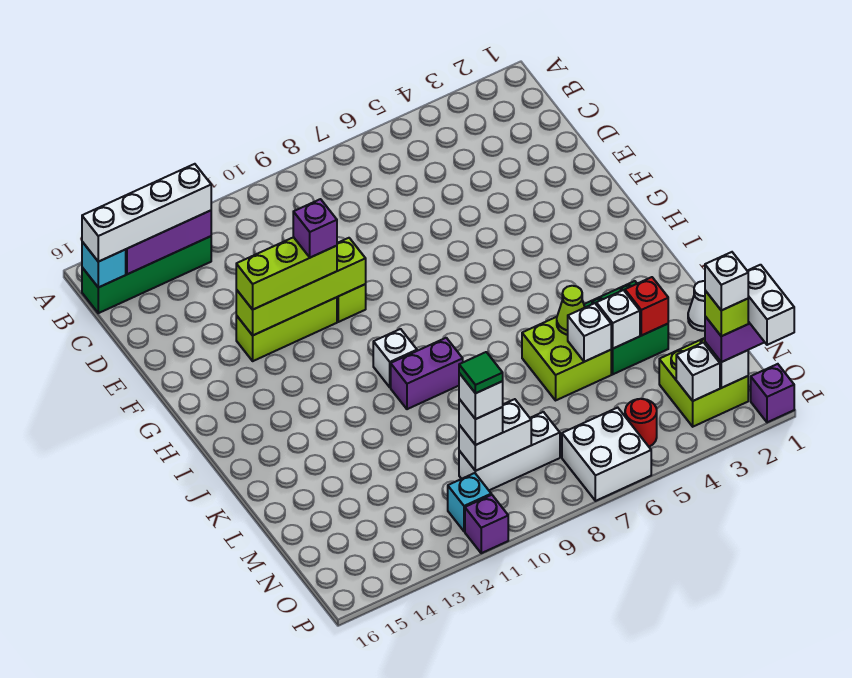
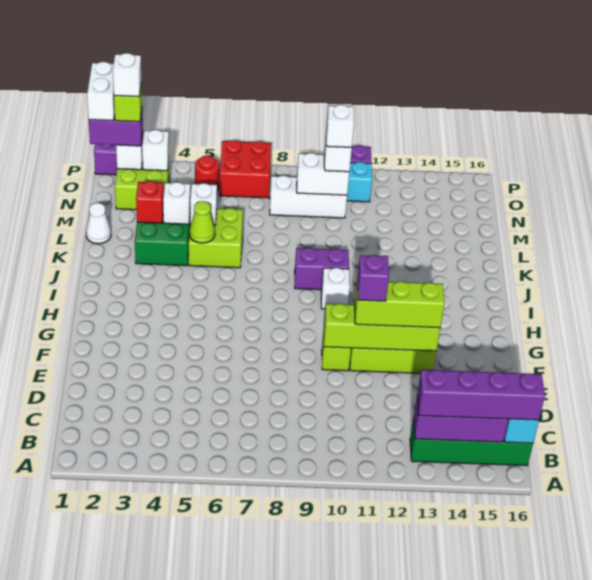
white 1x4 brick [82,164,211,262] -> purple 1x4 brick [417,370,545,420]
green 1x1 tile [459,352,503,393] -> none
white 2x2 brick [562,408,651,501] -> red 2x2 brick [220,140,271,198]

